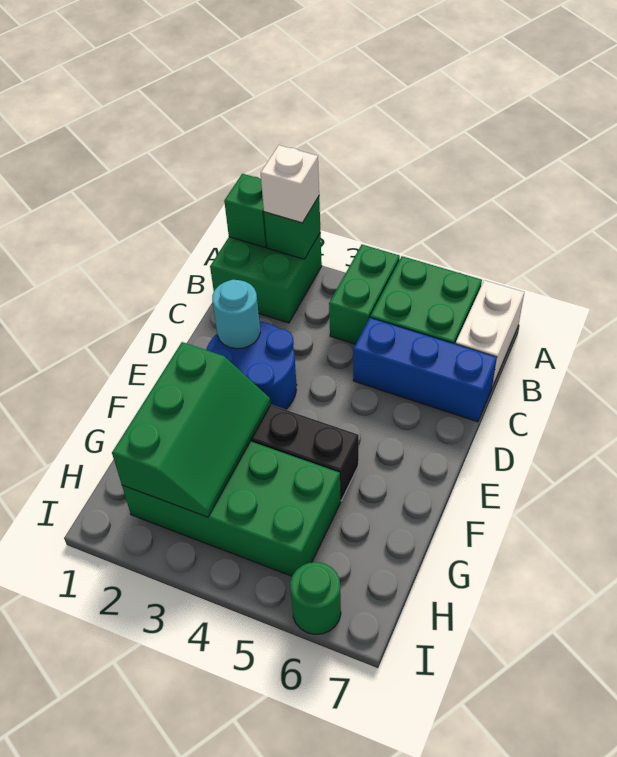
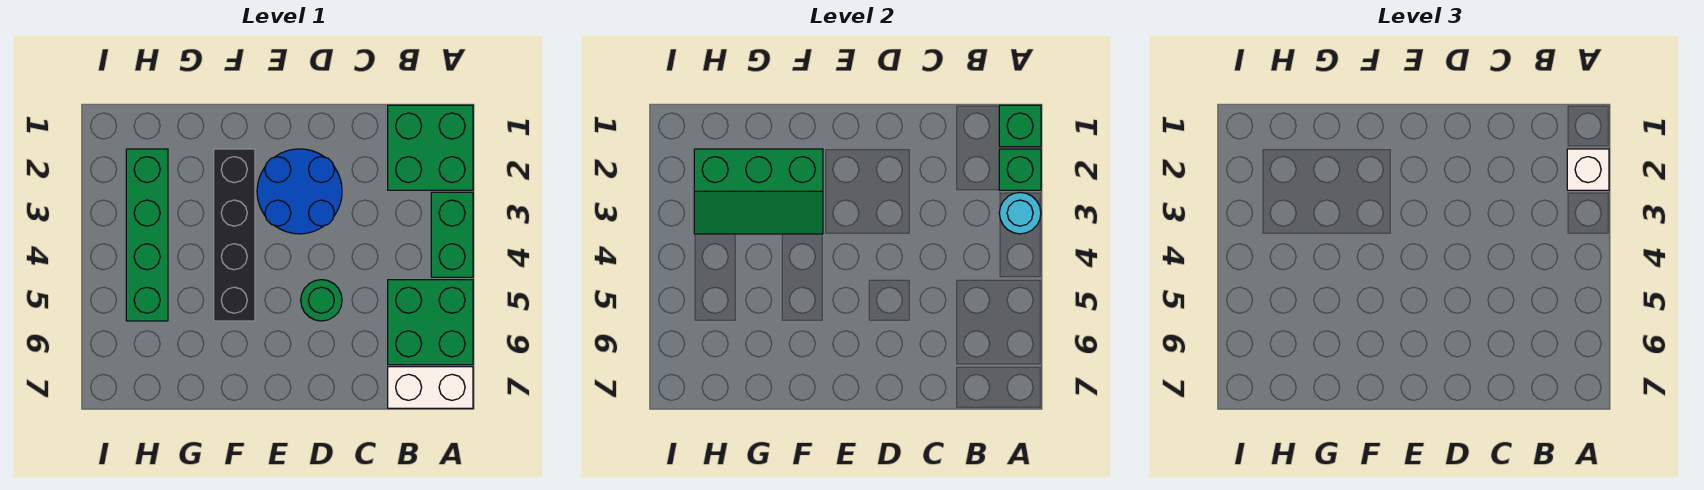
green 1x2 brick [329,244,400,344] -> green 1x2 brick turned to [431,192,473,277]
blue 1x3 brick [353,318,497,422] -> none
cyan 1x1 round brick [212,280,260,349] -> cyan 1x1 round brick moved to [999,192,1041,234]
green 2x4 brick [122,441,341,576] -> green 1x4 brick [126,149,168,321]
green 1x1 round brick [290,562,341,634] -> green 1x1 round brick moved to [301,280,342,321]

